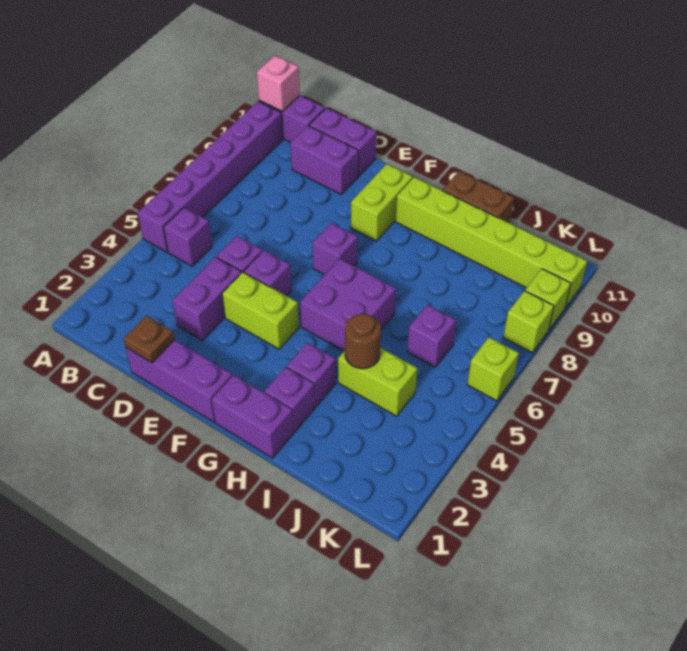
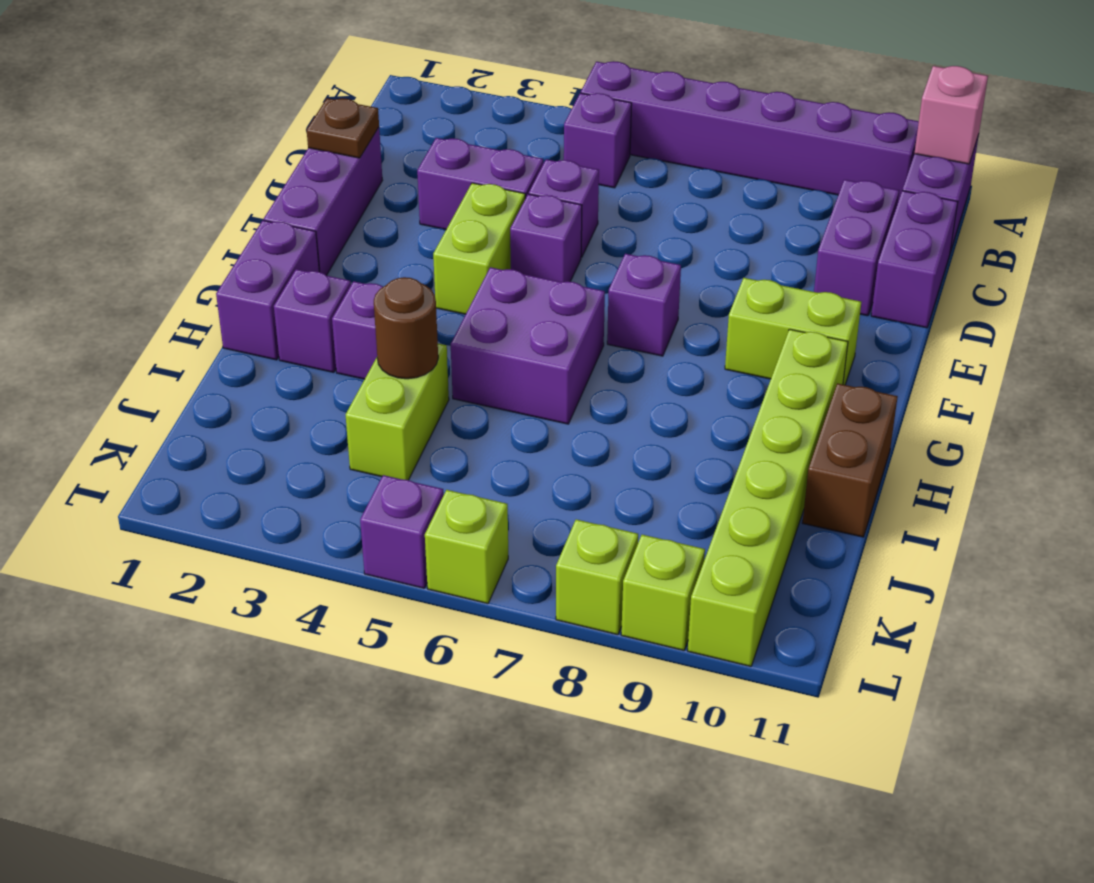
purple 1x1 brick [407,305,456,367] -> purple 1x1 brick moved to [360,475,444,588]

